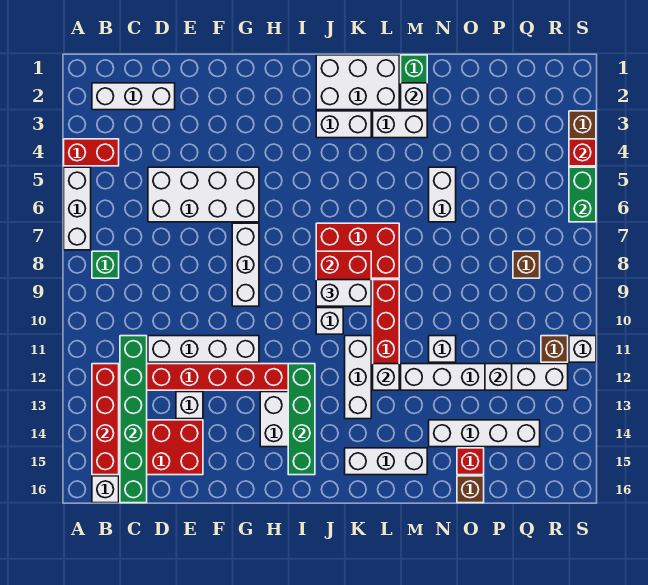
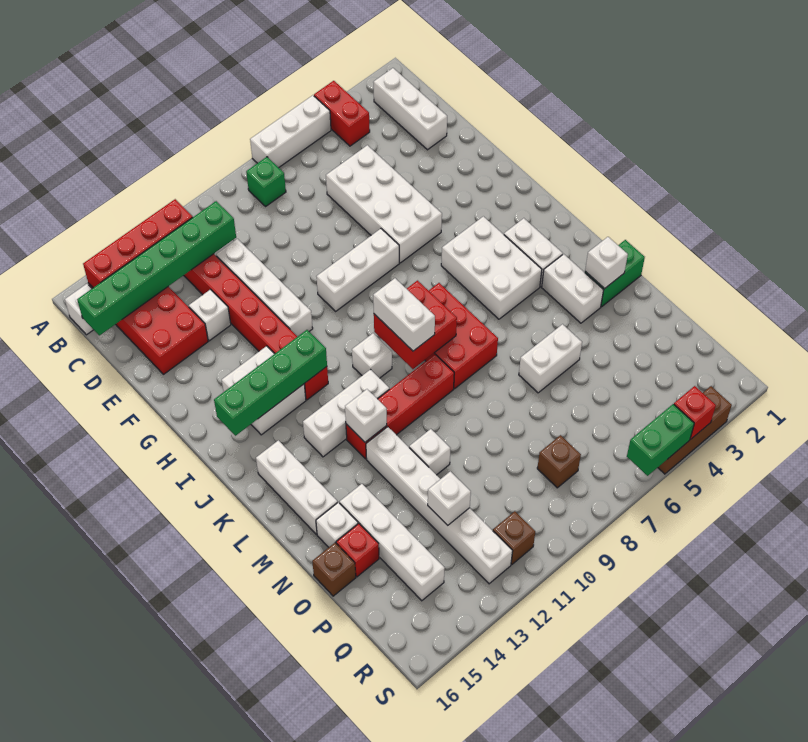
white 2x3 brick [316,55,399,110] -> white 2x3 brick moved to [441,216,542,319]
white 1x1 brick [569,336,596,362] -> white 1x1 brick moved to [316,502,358,547]

